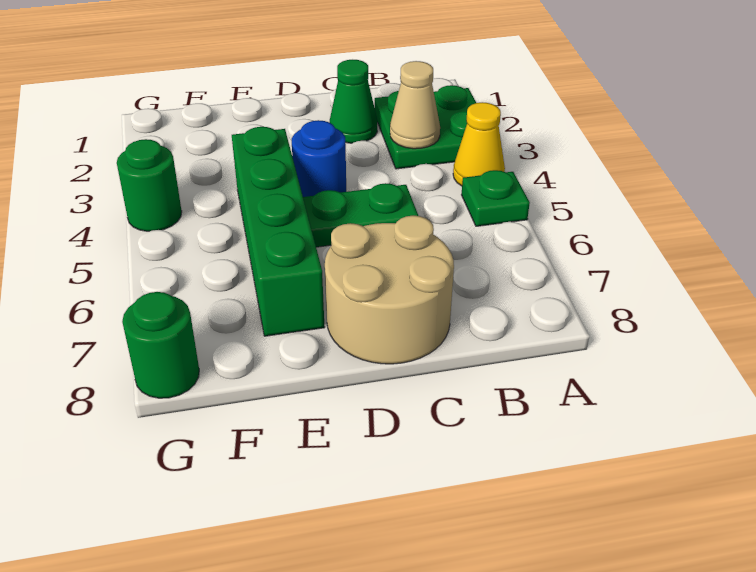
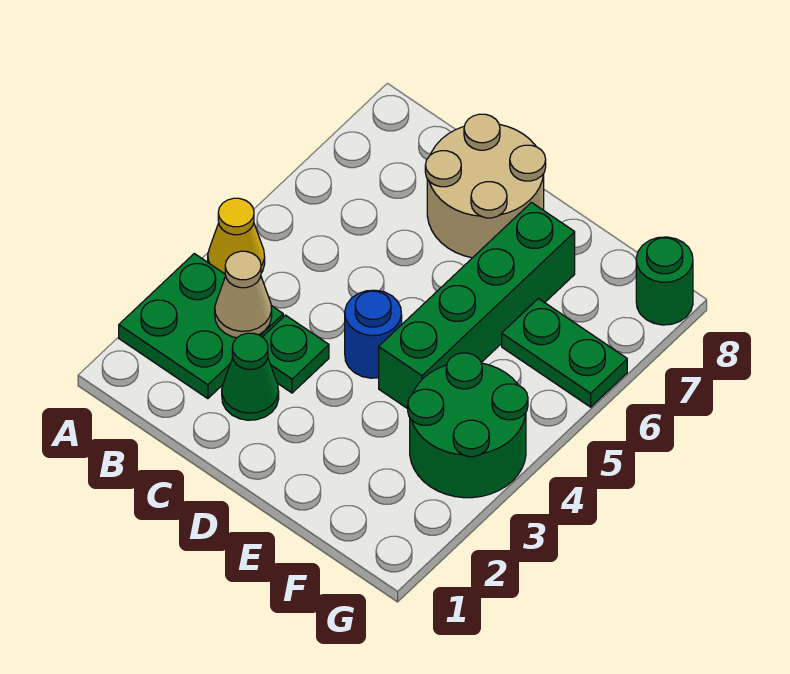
green 1x1 plate [462,170,530,226] -> green 1x1 plate moved to [263,315,329,393]
green 1x2 plate [303,183,418,247] -> green 1x2 plate moved to [502,299,627,407]
green 1x1 round brick [117,139,182,231] -> green 2x2 round brick [408,353,528,498]

